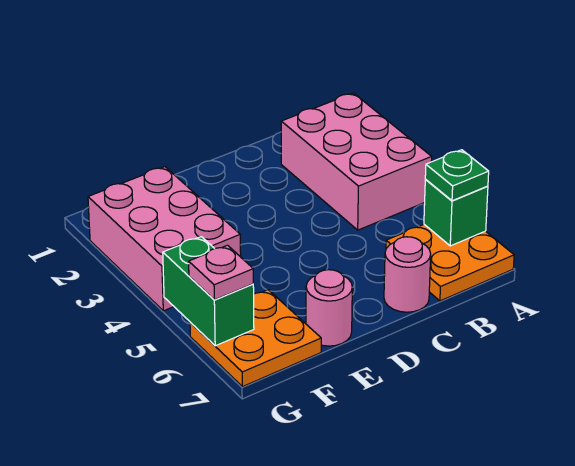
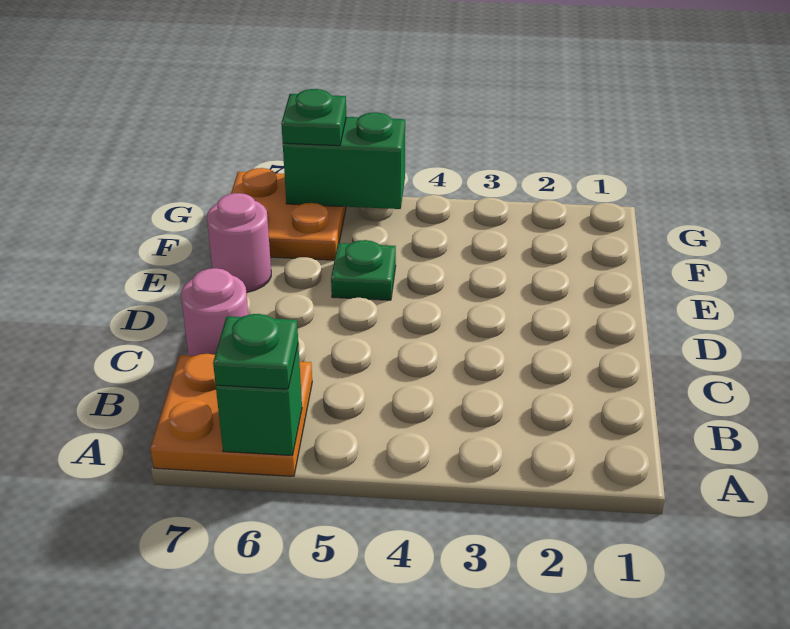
pink 2x3 brick [281,93,432,230] -> none
none -> green 1x1 plate [331,240,396,300]
pink 2x3 brick [88,167,241,311] -> none
pink 1x1 plate [189,245,253,300] -> green 1x1 plate [281,89,346,146]

